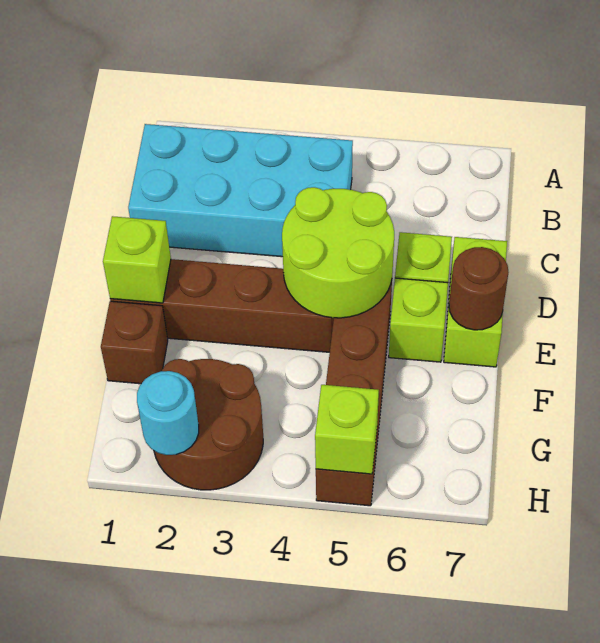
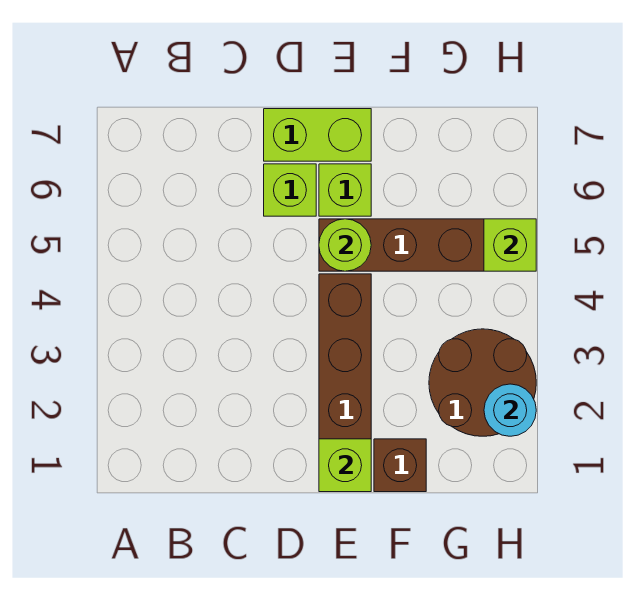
cyan 2x4 brick [128,124,353,257] -> none
lime 2x2 round brick [282,187,394,318] -> lime 1x1 round brick [319,219,371,271]
brown 1x1 round brick [449,247,509,330] -> none

